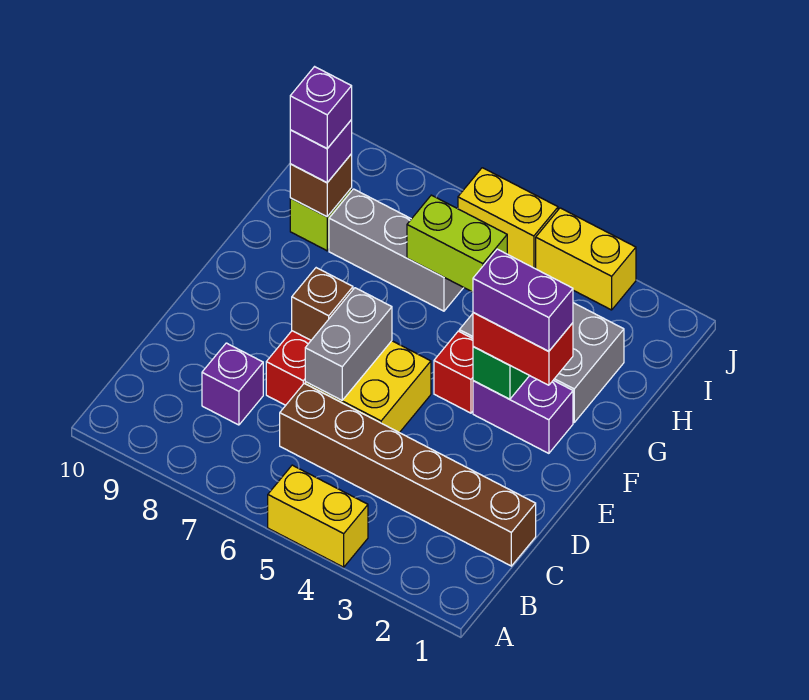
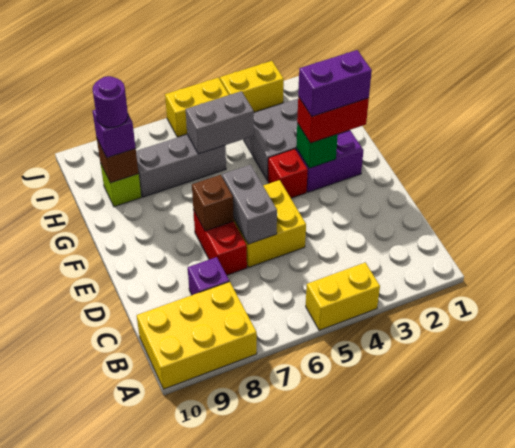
none -> yellow 2x3 brick [137,281,257,389]
brown 1x6 brick [280,384,536,566] -> none
lime 1x2 brick [407,195,507,292] -> grey 1x2 brick [186,91,254,154]
purple 1x1 brick [290,67,352,148] -> purple 1x1 round brick [93,76,128,128]

